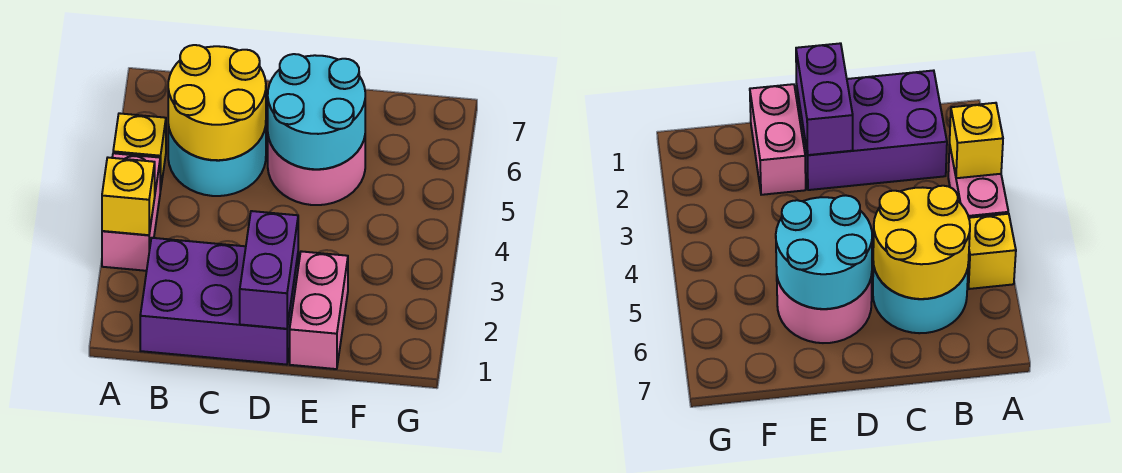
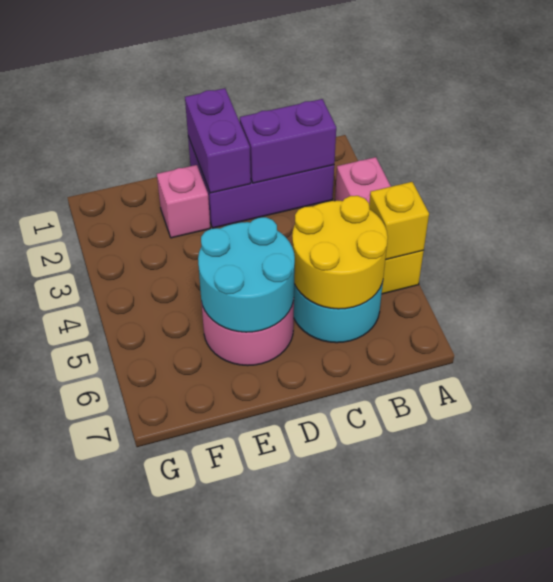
yellow 1x1 brick [102,158,155,235] -> yellow 1x1 brick moved to [369,182,429,260]
none -> purple 1x2 brick [240,99,336,183]
pink 1x2 brick [290,251,348,369] -> pink 1x1 brick [157,165,210,238]

